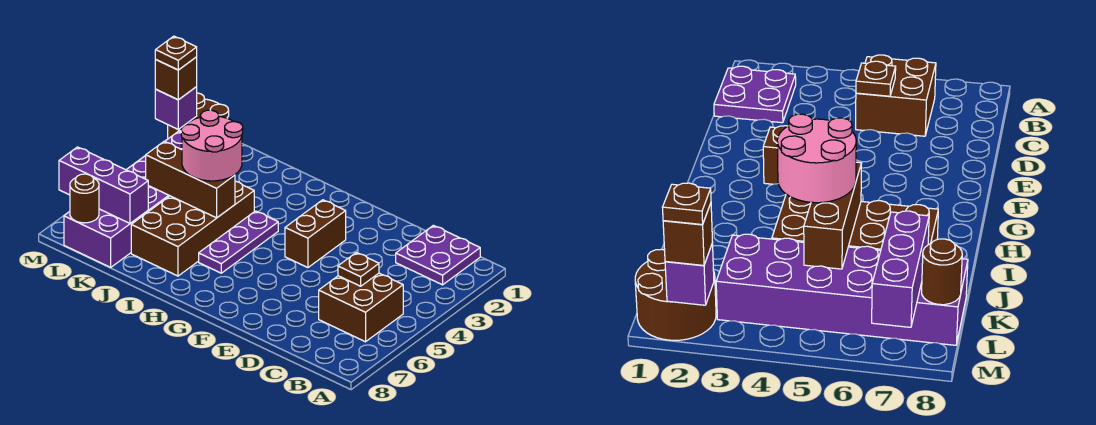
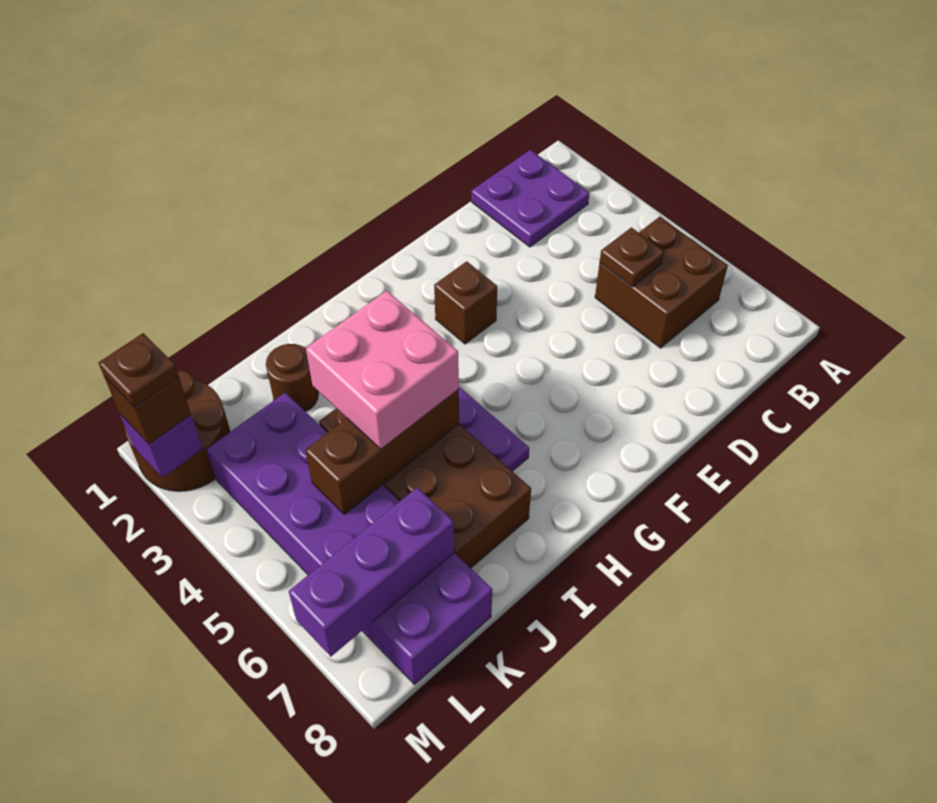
brown 1x2 brick [285,200,346,268] -> brown 1x1 brick [434,261,497,344]
pink 2x2 round brick [181,110,243,181] -> pink 2x2 brick [306,291,459,449]
brown 1x1 round brick [70,174,99,223] -> brown 1x1 round brick moved to [266,344,318,412]

